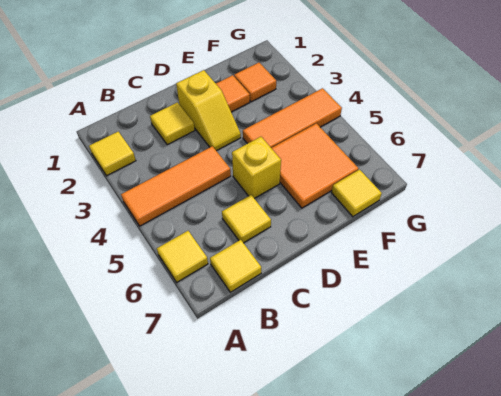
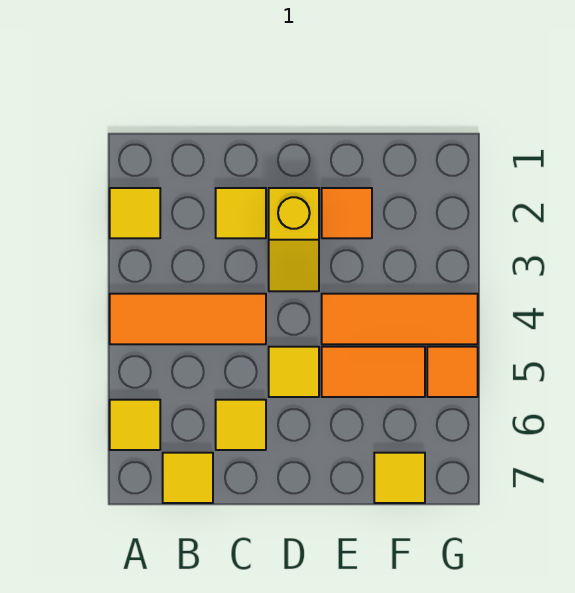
yellow 1x1 brick [232,137,281,198] -> yellow 1x1 tile [269,347,319,397]
orange 2x2 tile [272,123,358,208] -> orange 1x2 tile [322,347,425,397]
orange 1x1 tile [234,63,276,102] -> orange 1x1 tile moved to [427,347,478,397]

